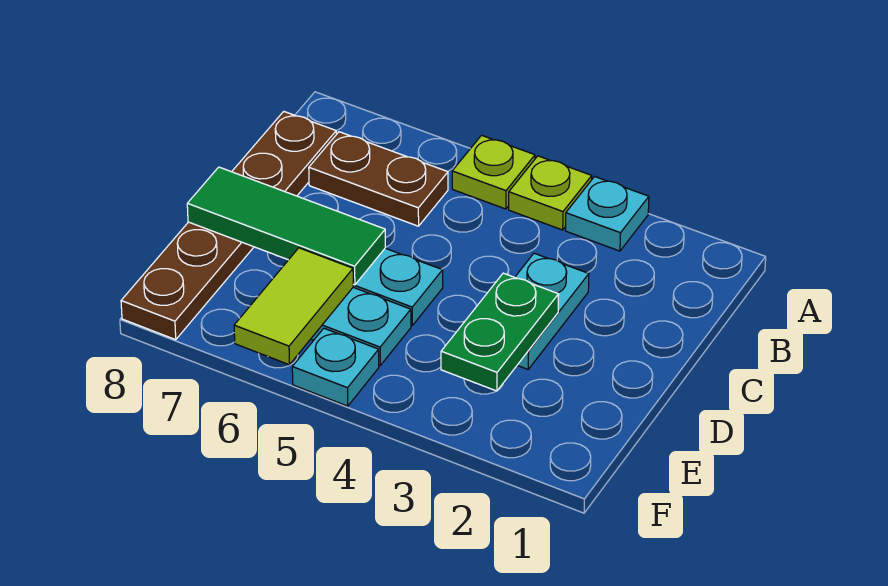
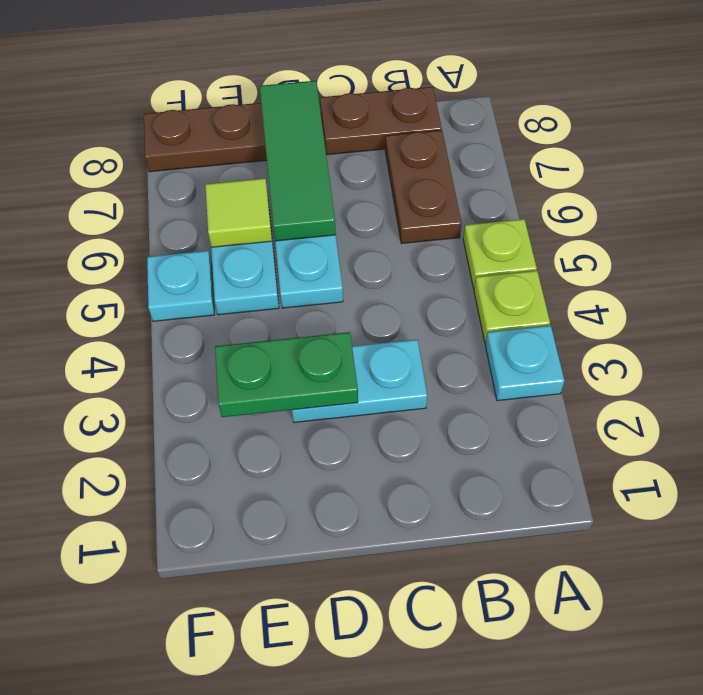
lime 1x2 tile [234,248,353,365] -> lime 1x1 tile [205,178,272,247]

